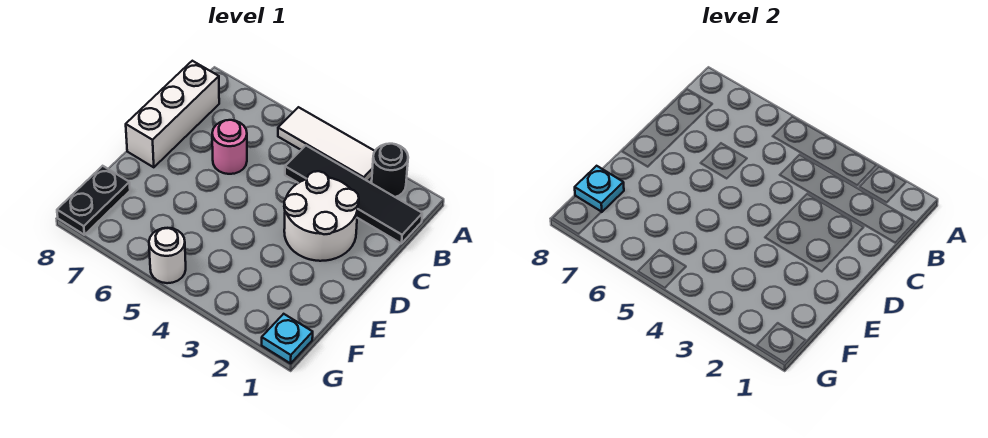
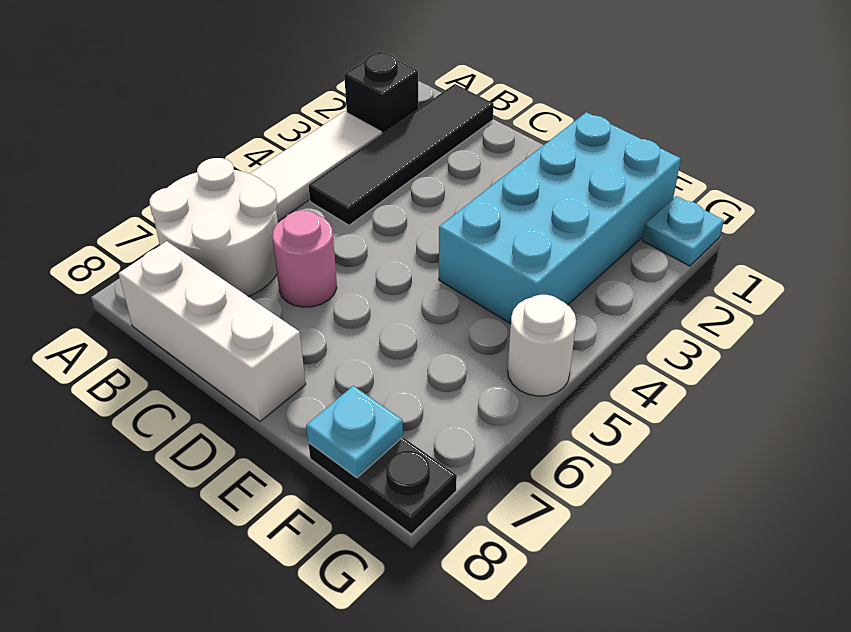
black 1x1 round brick [372,144,408,197] -> black 1x1 brick [344,51,418,134]
white 2x2 round brick [284,171,359,261] -> white 2x2 round brick moved to [150,158,278,297]
none -> cyan 2x4 brick [439,112,681,324]

